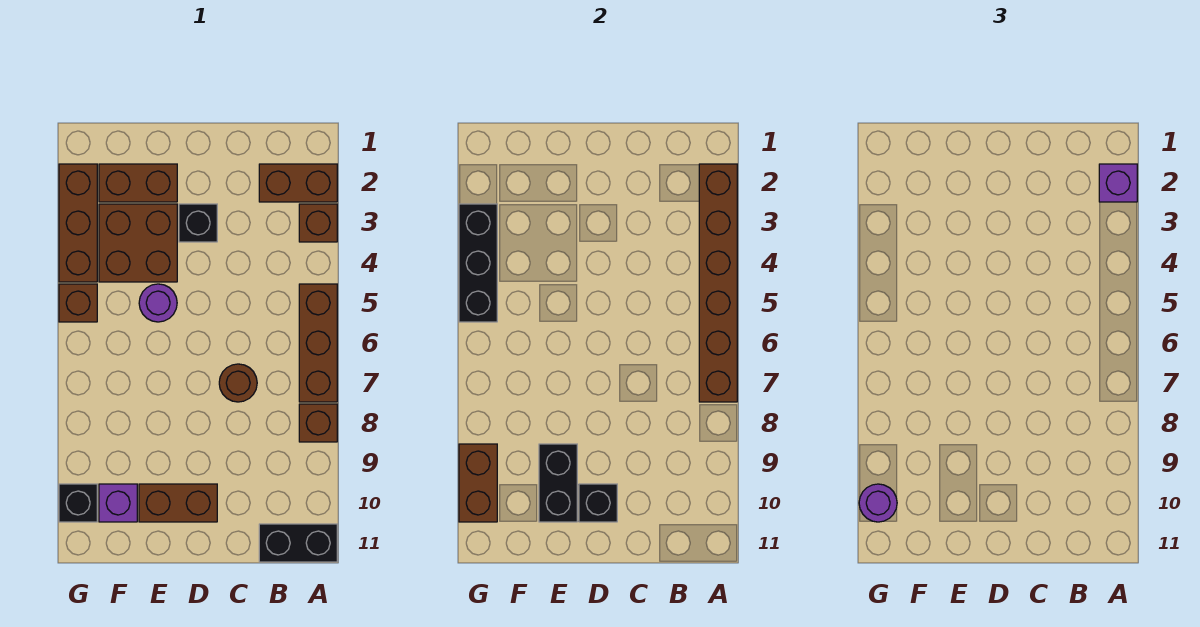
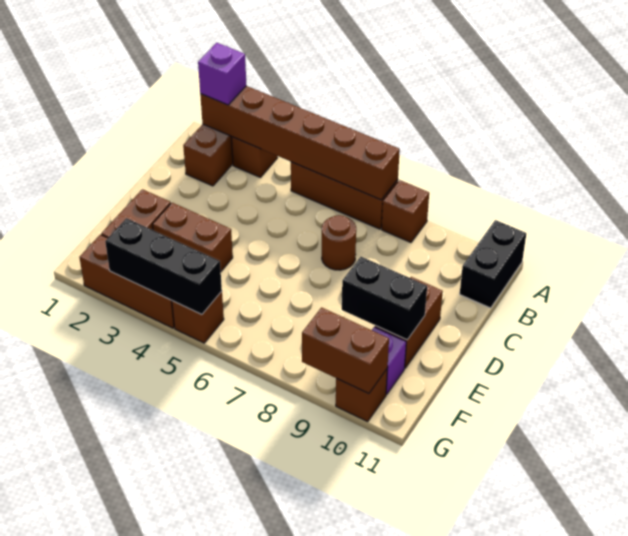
black 1x1 brick [179,204,217,242] -> none
black 1x1 brick [579,484,617,522] -> none
brown 2x2 brick [99,204,177,282] -> brown 1x2 brick [152,203,233,271]
purple 1x1 round brick [139,284,177,322] -> none
black 1x1 brick [59,484,97,522] -> brown 1x1 brick [336,369,387,422]
purple 1x1 round brick [859,484,897,522] -> none

